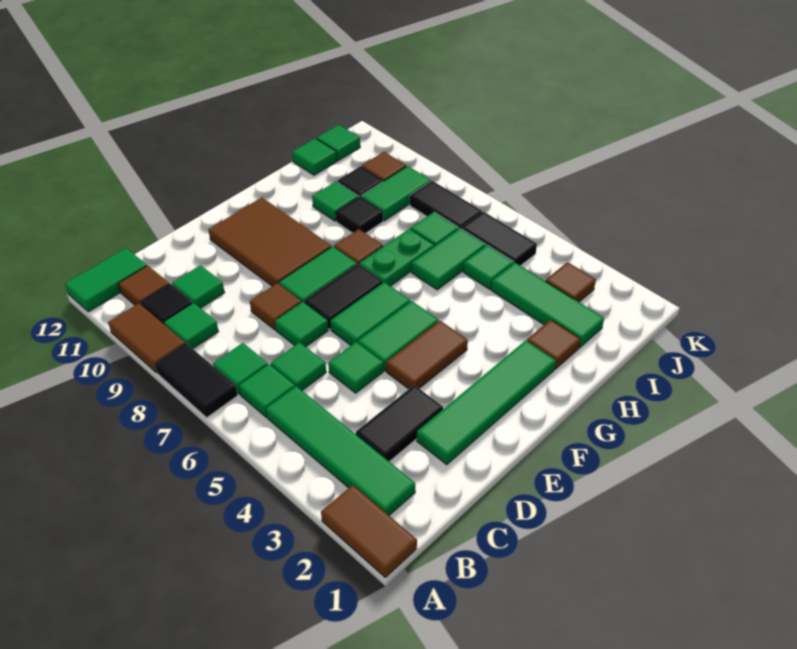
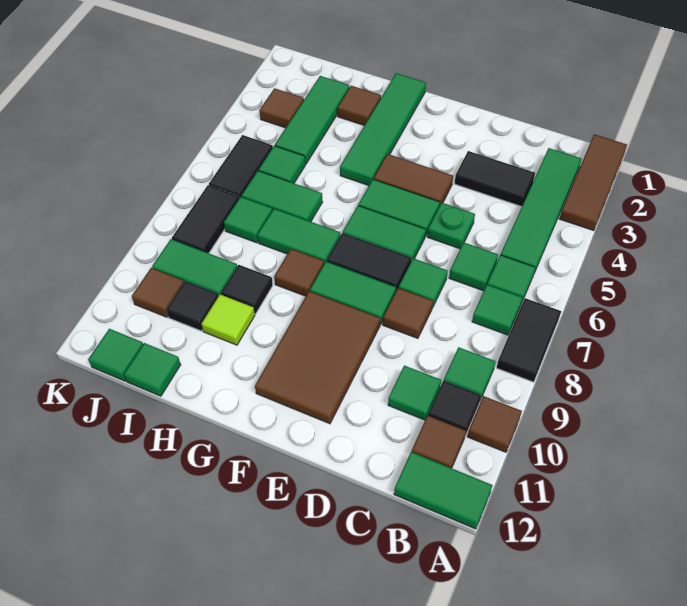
brown 1x2 tile [321,485,417,577] -> brown 1x3 tile [560,134,627,231]
brown 1x2 tile [108,303,185,373] -> brown 1x1 tile [467,396,522,452]
green 1x4 tile [417,340,556,465] -> green 1x4 tile turned to [340,73,426,185]
green 1x1 tile [328,342,383,393] -> green 1x1 plate [427,203,475,249]
green 1x2 plate [359,229,434,286] -> green 1x2 tile [257,209,340,263]
green 1x1 tile [312,182,359,221] -> lime 1x1 tile [201,295,255,345]

